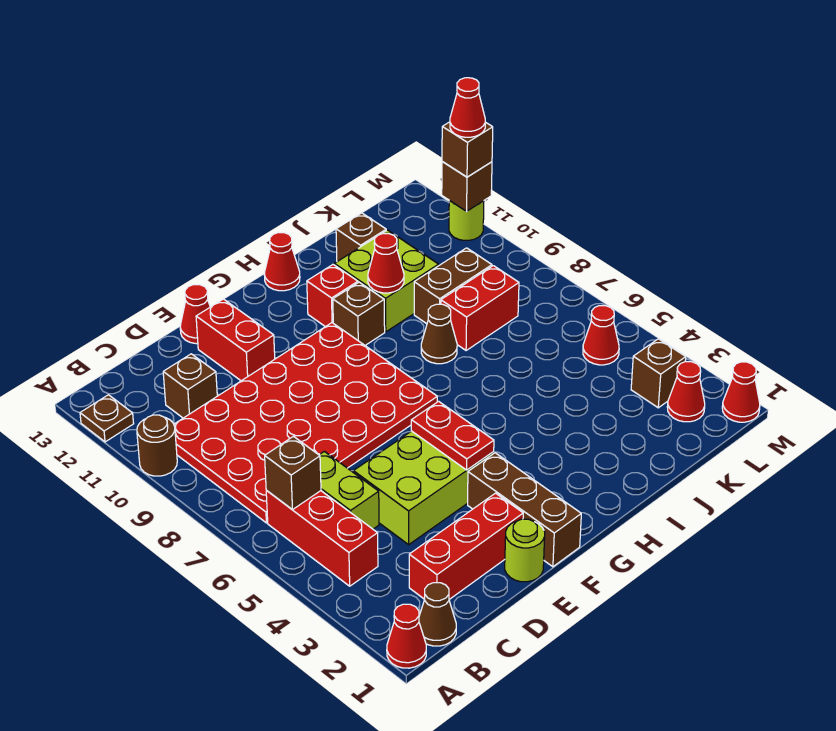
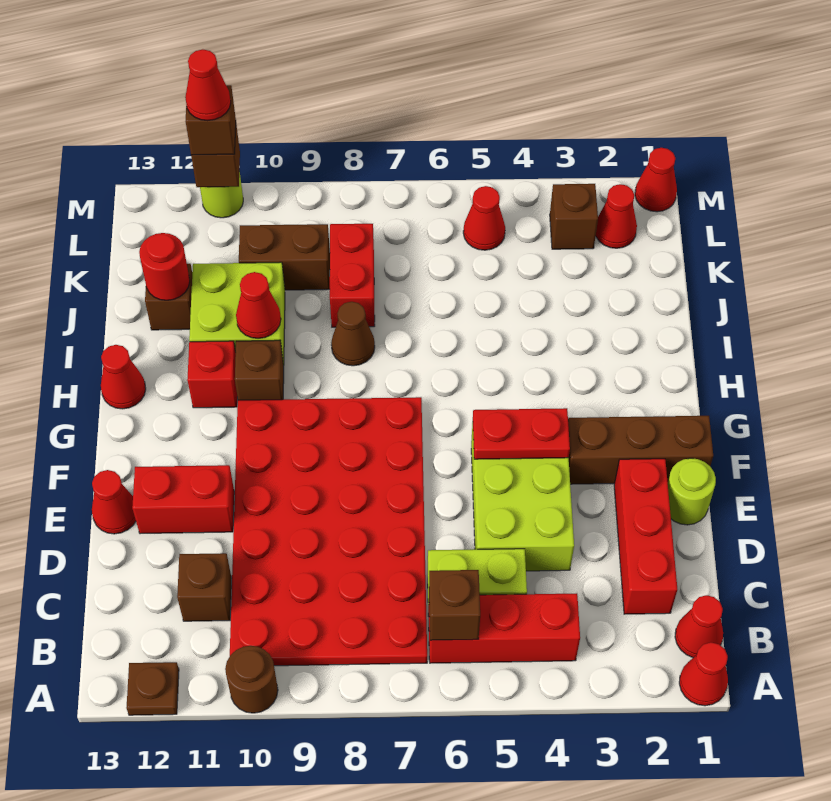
brown 1x1 cone [419,583,456,646] -> red 1x1 cone [675,595,723,658]
brown 1x2 brick [414,248,492,324] -> brown 1x2 brick turned to [239,224,330,290]
none -> red 1x1 round brick [139,233,190,300]

